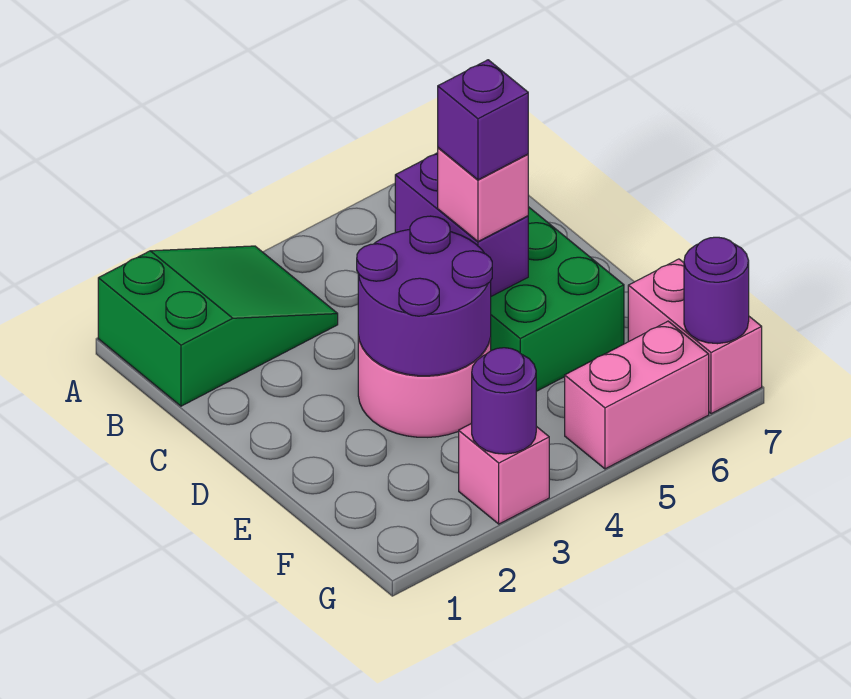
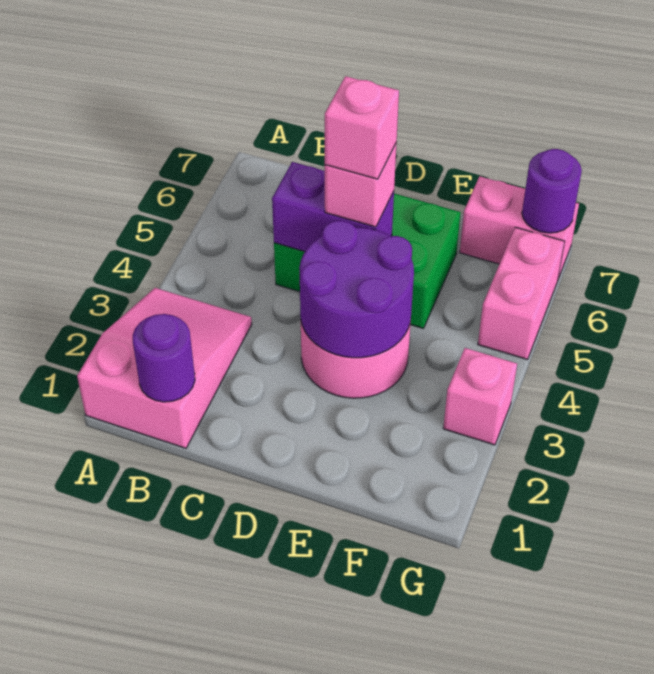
green 2x3 slope [98,246,338,406] -> pink 2x3 slope [77,288,252,448]
purple 1x1 brick [438,60,528,180] -> pink 1x1 brick [325,76,399,179]
purple 1x1 round brick [472,348,536,454] -> purple 1x1 round brick moved to [133,314,195,402]

